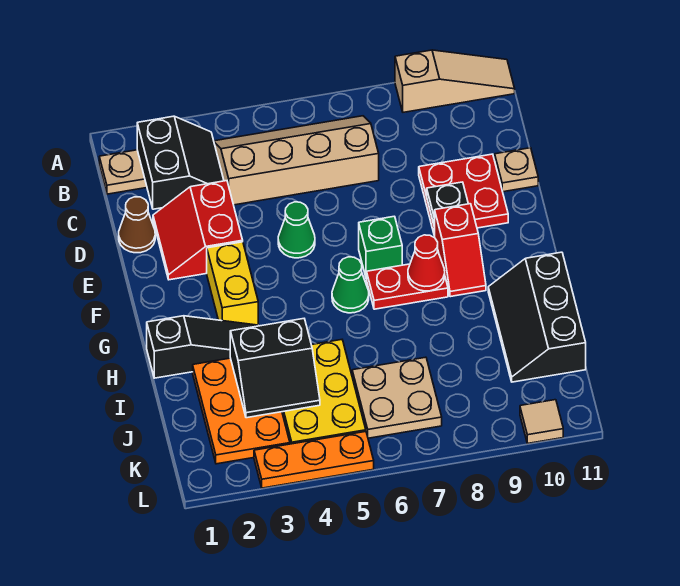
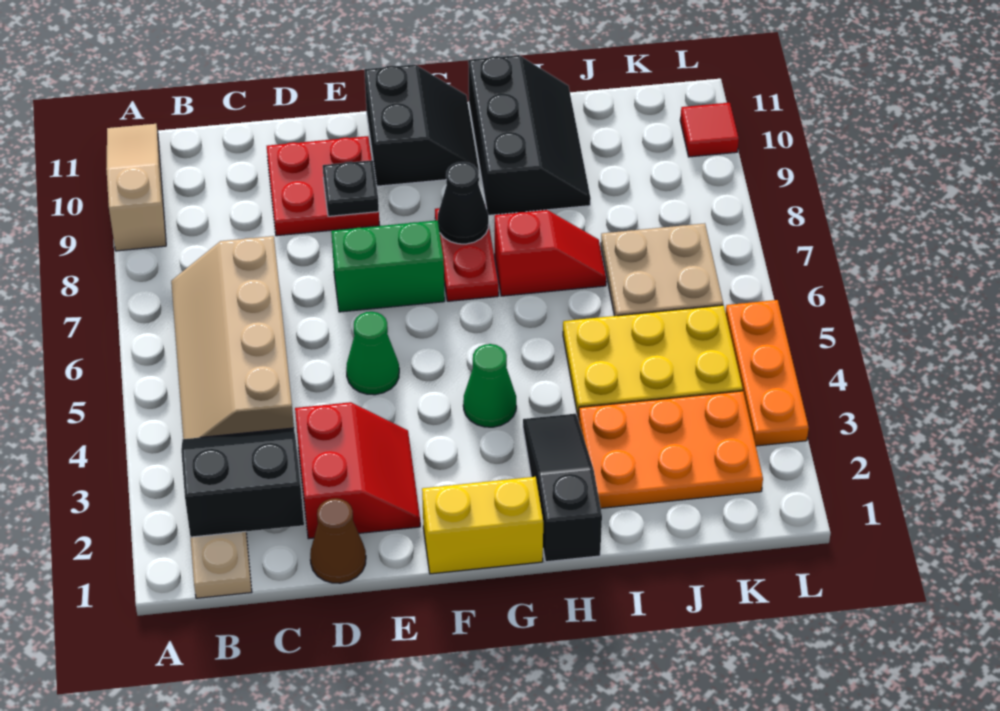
red 2x2 slope [153,181,243,280] -> red 2x2 slope turned to [295,402,420,539]
tan 1x1 plate [495,148,538,192] -> none
yellow 1x2 brick [207,242,258,325] -> yellow 1x2 brick moved to [422,477,543,574]
green 1x1 brick [359,216,402,279] -> green 1x2 brick [331,220,445,312]
red 1x2 slope [434,204,486,297] -> red 1x2 slope moved to [495,210,606,296]
green 1x1 cone [332,257,369,313] -> green 1x1 cone moved to [463,344,516,427]
red 1x1 cone [408,235,445,291] -> black 1x1 cone [438,162,489,244]
black 2x3 slope [488,252,586,382] -> black 2x3 slope turned to [468,55,591,215]
black 2x2 slope [230,319,320,418] -> black 2x2 slope moved to [364,65,479,186]
tan 1x1 tile [520,400,563,443] -> red 1x1 tile [680,103,739,157]

